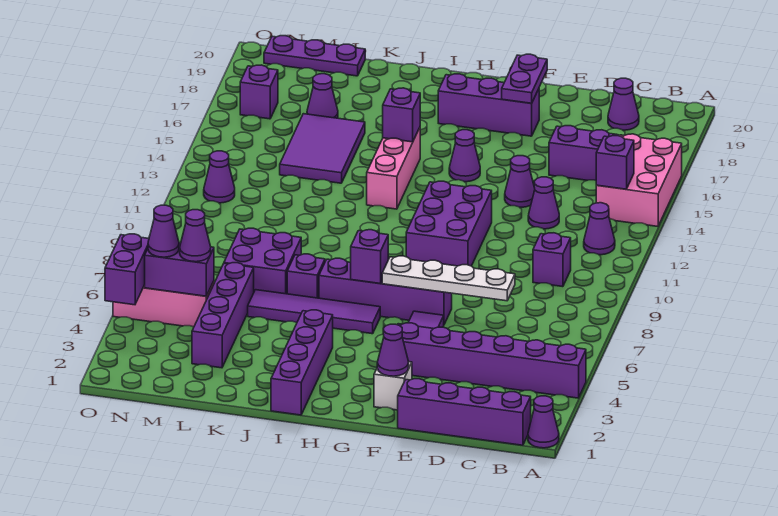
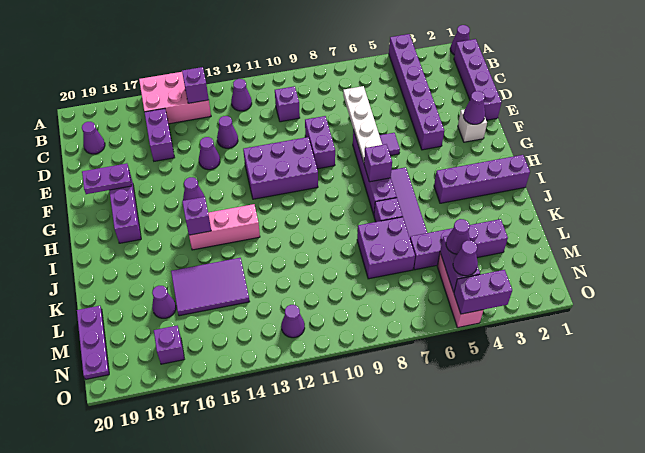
none -> purple 1x2 brick [305,116,335,169]

